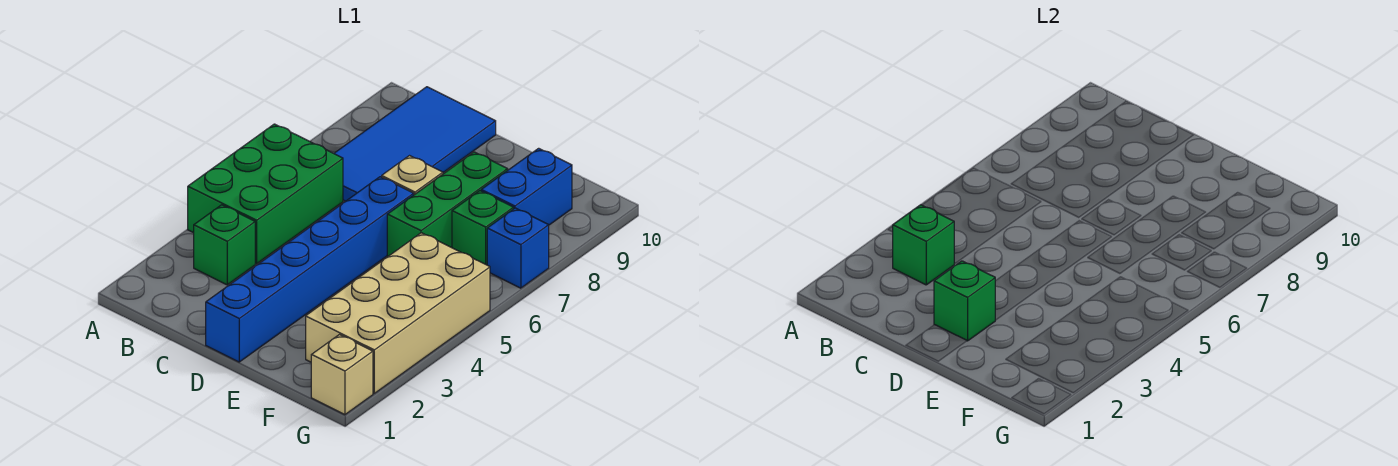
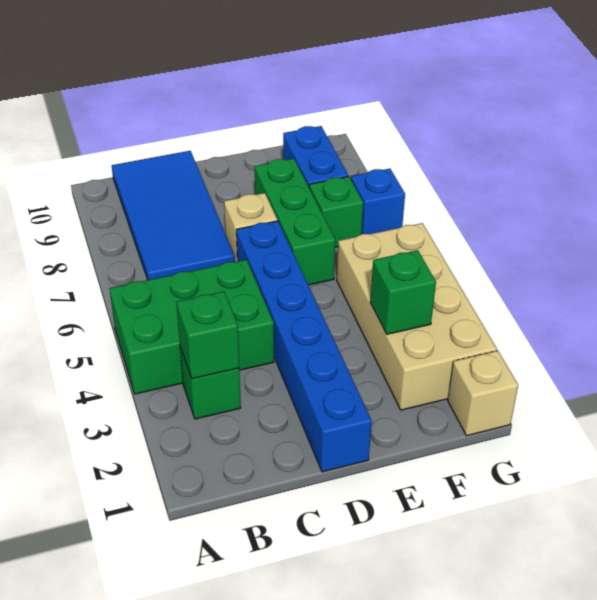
green 2x3 brick [188,124,343,264] -> green 2x3 brick turned to [109,260,274,394]
green 1x1 brick [934,261,995,341] -> green 1x1 brick moved to [370,250,436,334]

